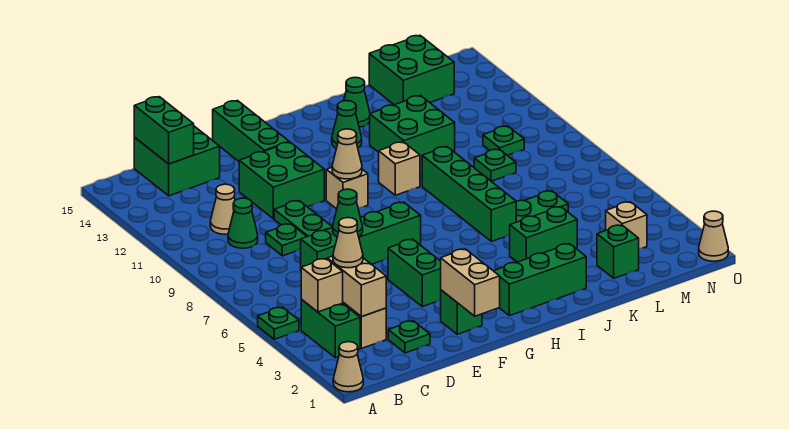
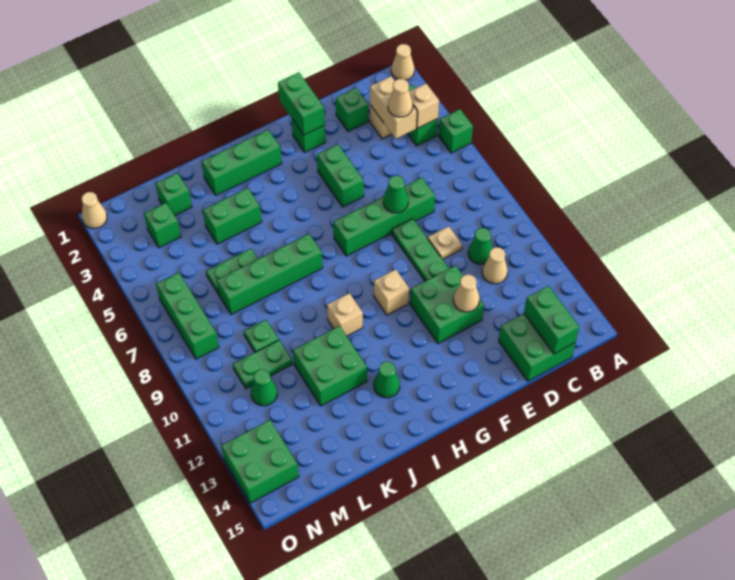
green 1x1 plate [258,307,299,339] -> green 1x1 brick [439,109,473,153]
green 1x1 plate [388,321,430,353] -> green 1x1 brick [336,88,368,132]
green 1x1 plate [266,224,307,256] -> tan 1x1 plate [428,226,462,259]
tan 1x2 brick [441,249,500,316] -> green 1x2 brick [278,72,325,135]
green 1x3 brick [213,101,289,161] -> green 1x3 brick moved to [156,273,219,359]
tan 1x1 cone [332,129,362,179] -> tan 1x1 cone moved to [453,274,480,312]
green 1x4 brick [422,147,516,242] -> green 1x4 brick turned to [217,234,323,315]
green 1x1 cone [344,77,370,127] -> green 1x1 cone moved to [251,369,277,406]
green 2x2 brick [369,35,454,105] -> green 2x2 brick moved to [221,420,299,503]
tan 1x1 brick [606,202,647,249] -> green 1x1 brick [144,203,181,248]
green 1x1 plate [483,126,524,155] -> green 1x2 plate [233,340,292,389]

